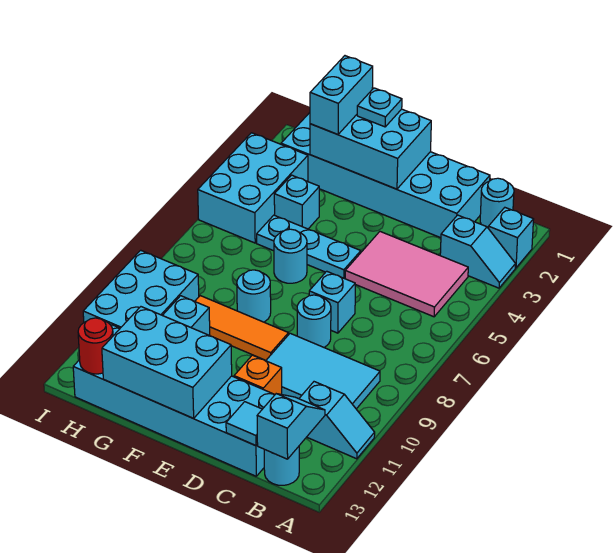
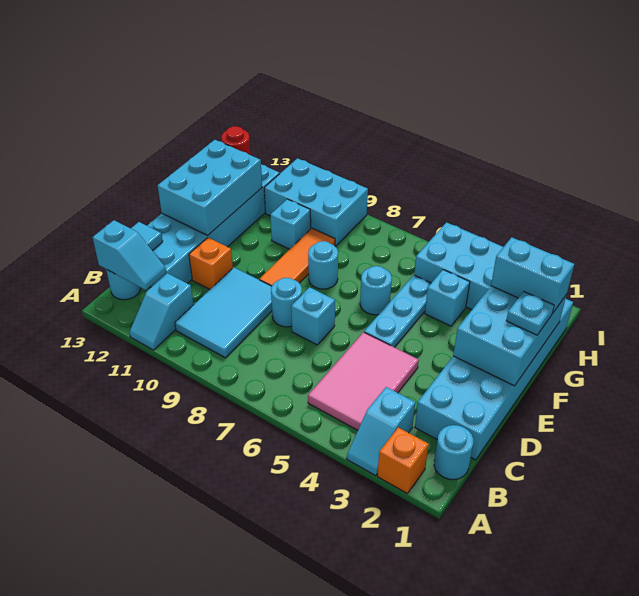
cyan 1x1 brick [488,208,534,268] -> orange 1x1 brick [377,427,429,493]

